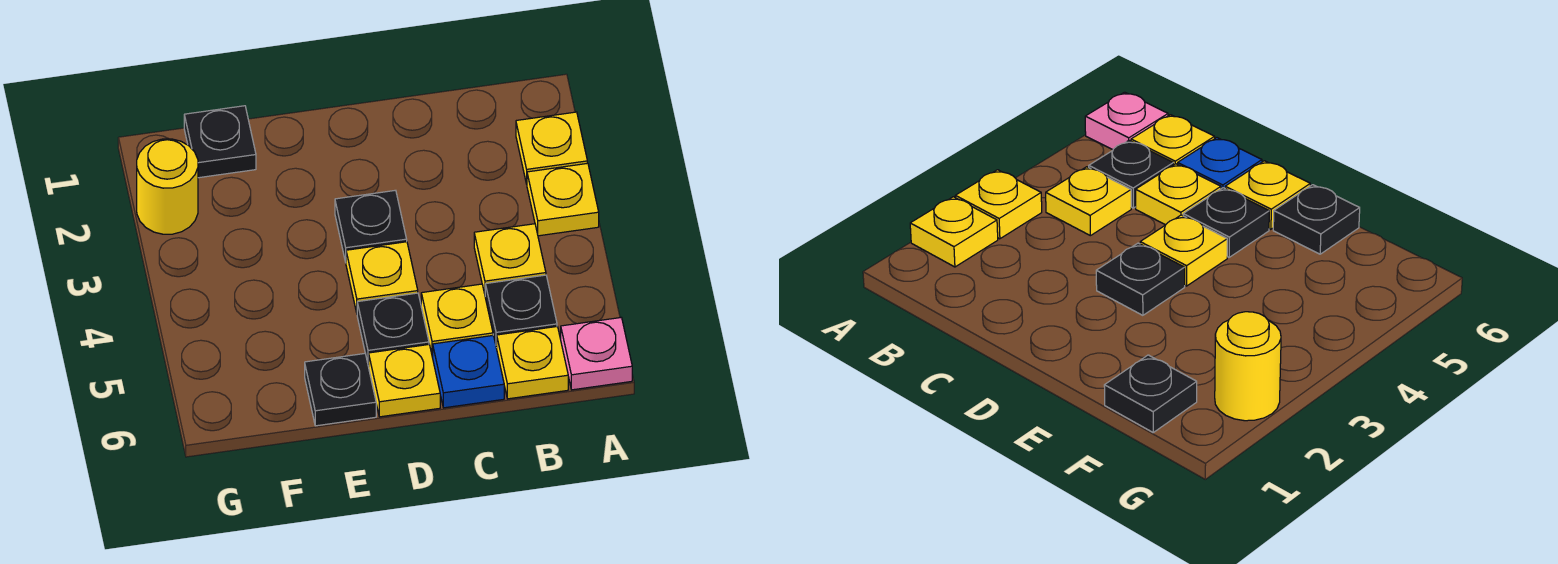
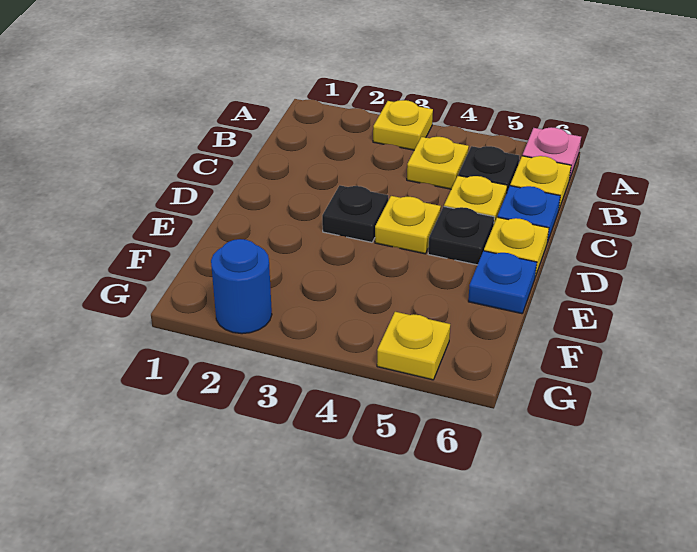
yellow 1x1 plate [516,112,587,184] -> yellow 1x1 plate moved to [377,312,450,380]
black 1x1 plate [305,353,376,426] -> blue 1x1 plate [468,251,537,314]
black 1x1 plate [184,106,256,178] -> none
yellow 1x1 round brick [137,139,198,234] -> blue 1x1 round brick [211,239,272,334]

